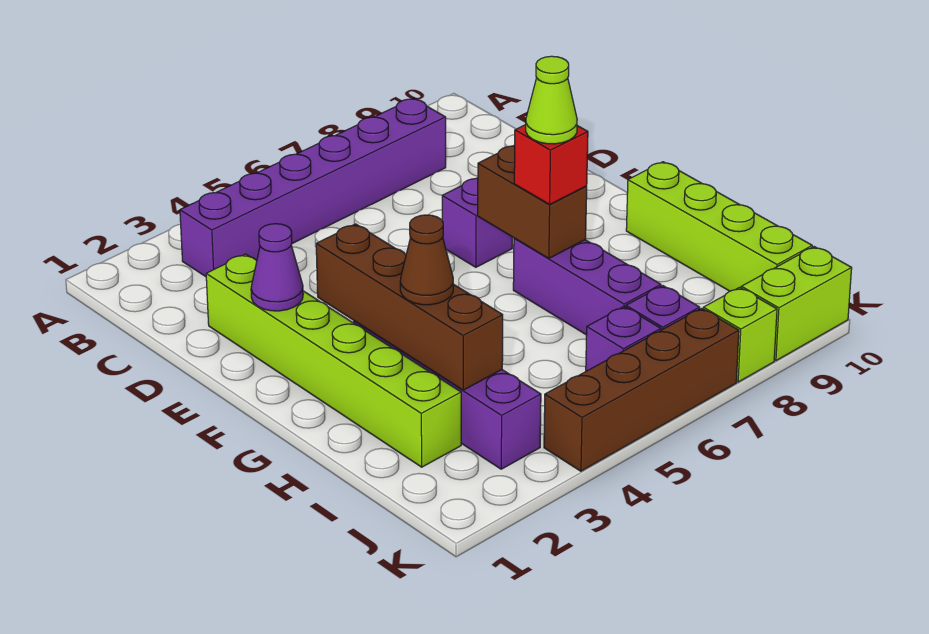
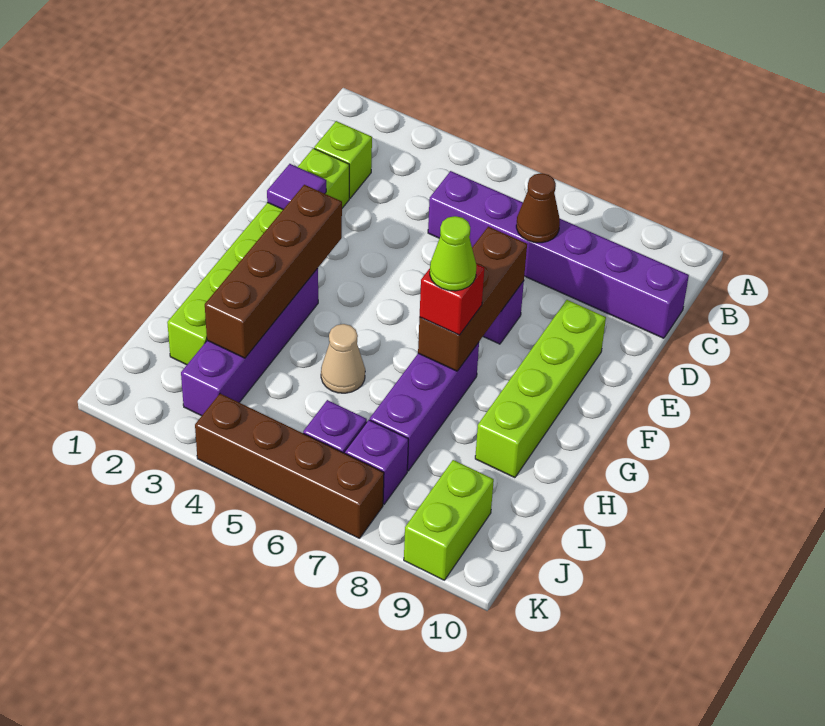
purple 1x6 brick [180,98,446,277] -> purple 1x6 brick moved to [428,171,689,338]
purple 1x1 cone [251,224,303,311] -> purple 1x1 tile [267,164,326,209]
brown 1x2 brick [478,145,587,258] -> brown 1x3 brick [418,227,527,371]
lime 1x4 brick [626,162,812,291] -> lime 1x4 brick moved to [475,300,606,478]
brown 1x1 cone [400,215,453,305] -> brown 1x1 cone moved to [516,173,560,243]
none -> tan 1x1 cone [321,324,365,393]
lime 1x1 brick [703,287,777,382] -> lime 1x1 brick moved to [314,121,372,198]
lime 1x2 brick [741,247,852,361] -> lime 1x2 brick turned to [404,460,494,580]

